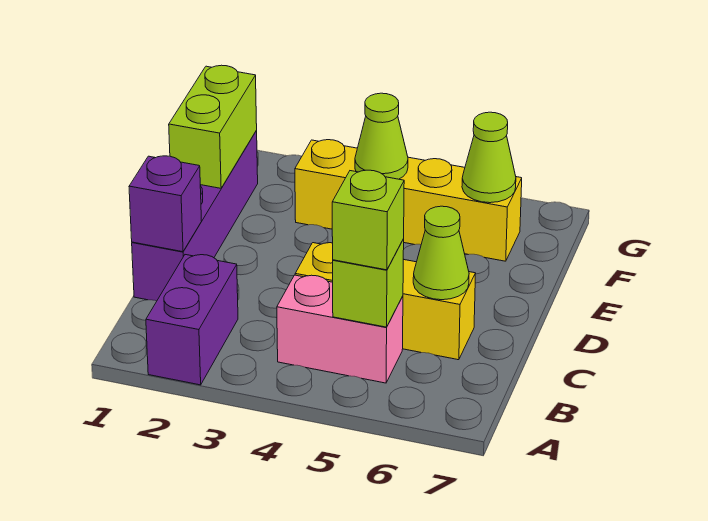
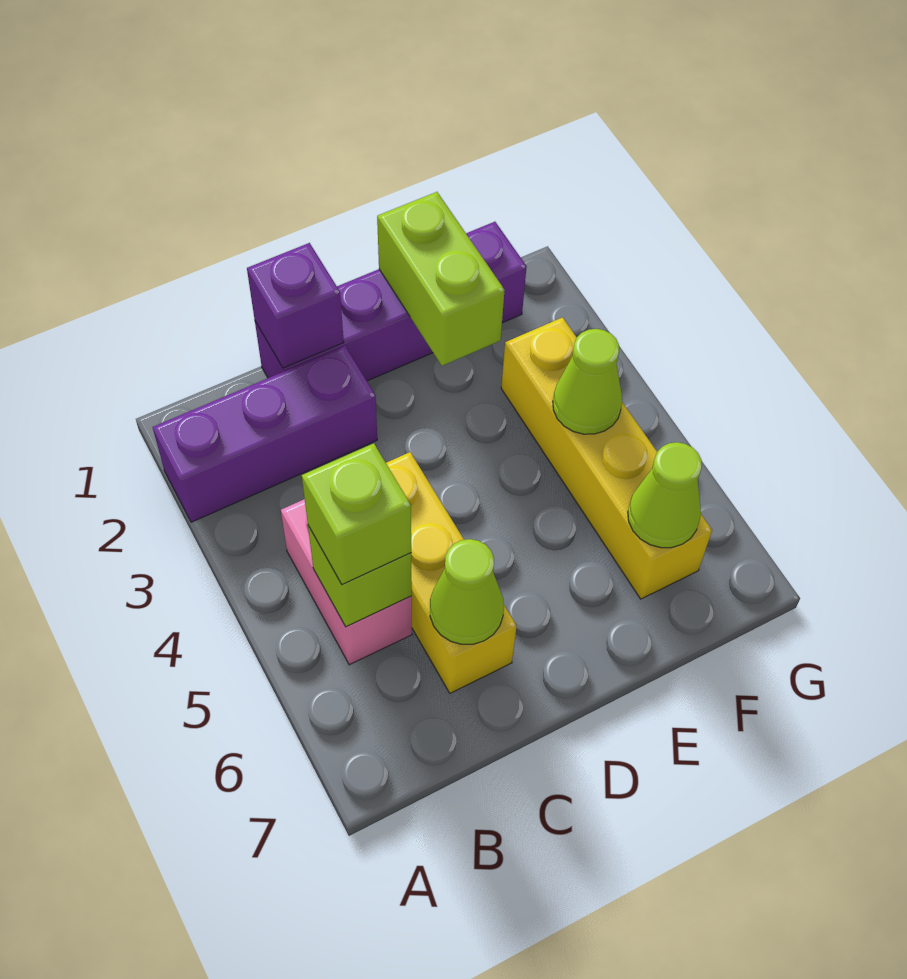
purple 1x2 brick [146,255,238,385] -> purple 1x3 brick [153,346,377,522]
lime 1x2 brick [169,65,257,188] -> lime 1x2 brick turned to [377,192,505,366]

